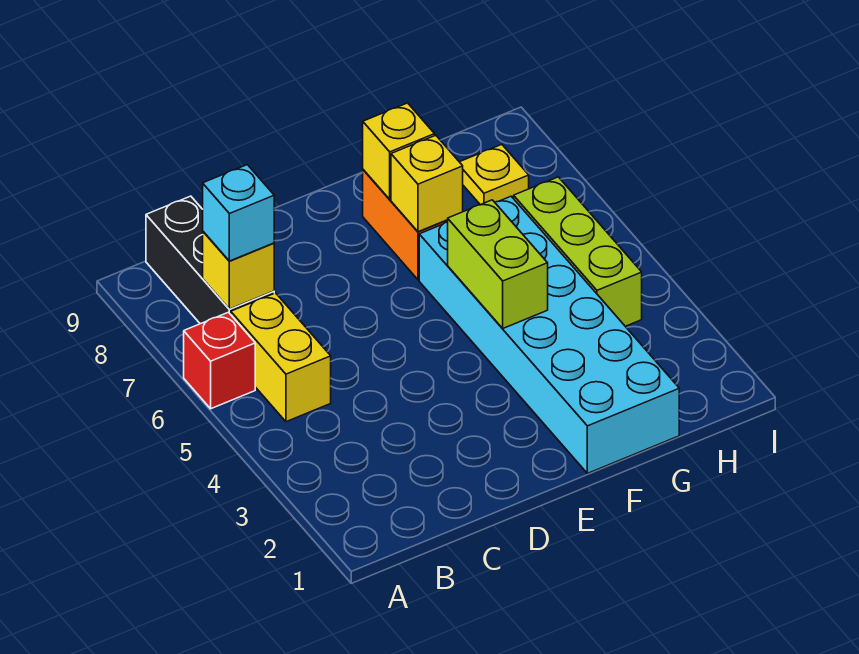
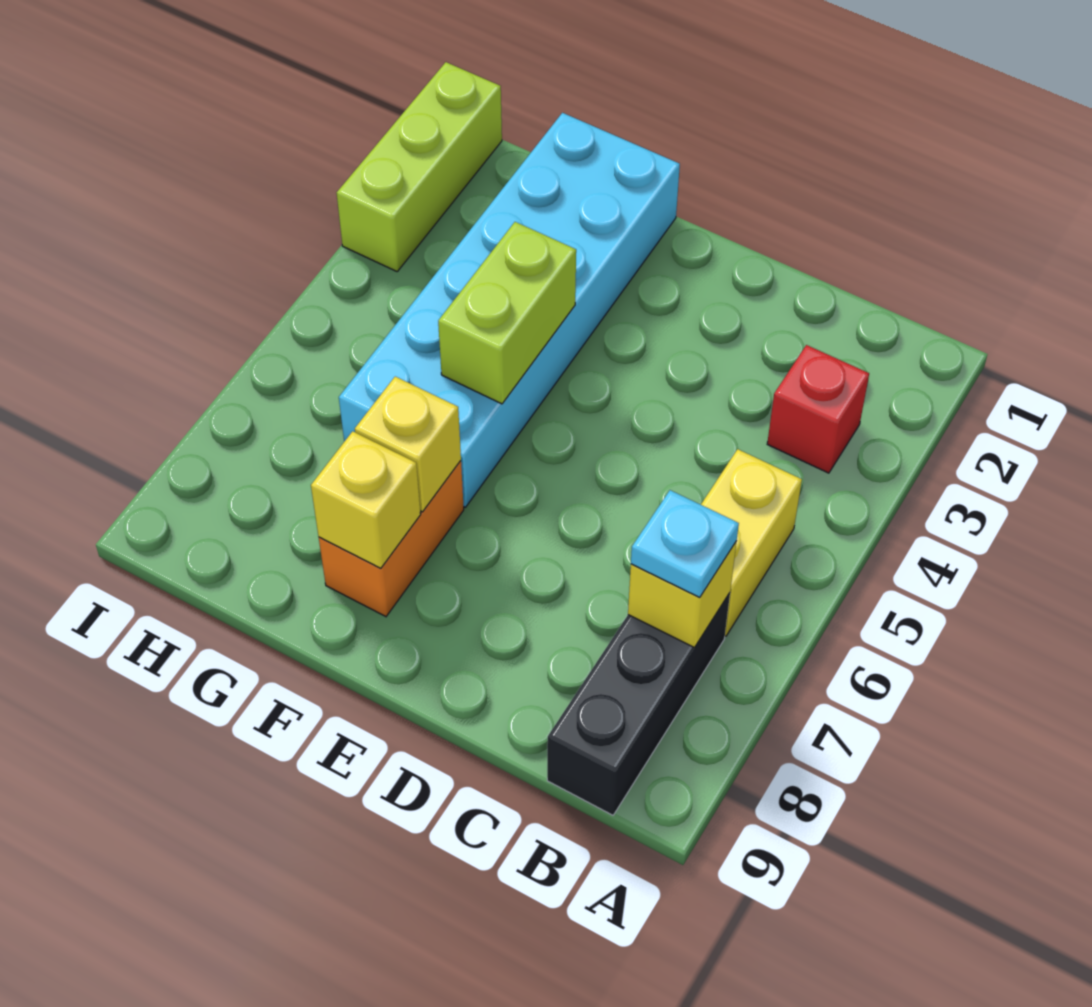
red 1x1 brick [184,312,255,409] -> red 1x1 brick moved to [767,345,869,473]
cyan 1x1 brick [203,165,274,261] -> cyan 1x1 plate [631,490,739,597]
lime 1x3 brick [514,177,642,326] -> lime 1x3 brick moved to [337,62,502,271]
yellow 1x1 plate [460,144,529,205] -> none

